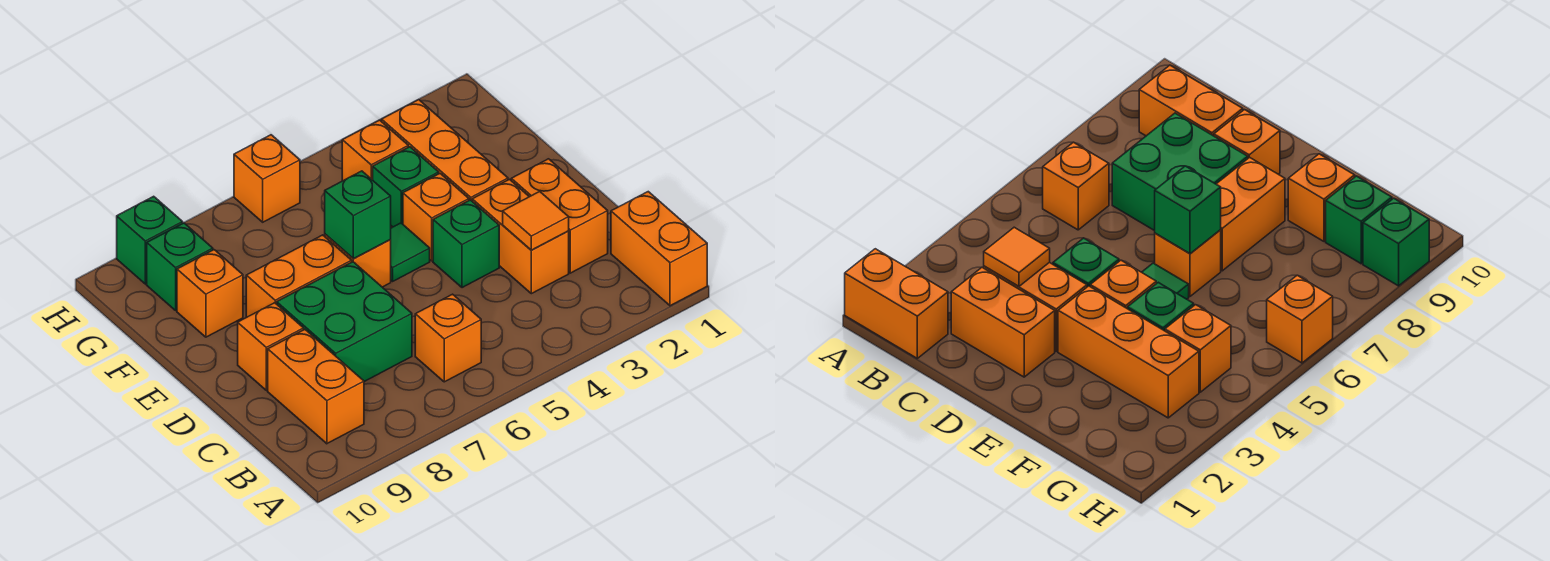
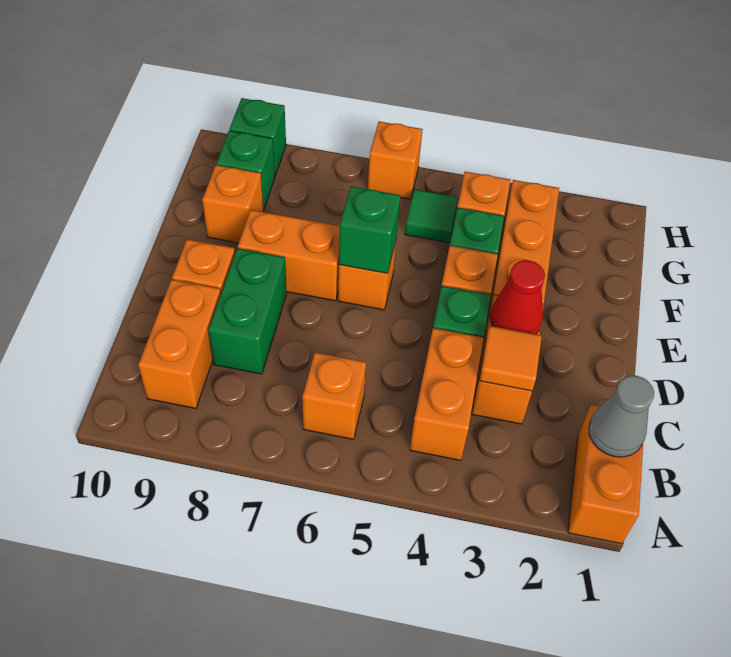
none -> grey 1x1 cone [589,376,654,457]
orange 1x2 brick [511,159,608,273] -> orange 1x2 brick moved to [410,328,484,460]
green 2x2 brick [277,262,412,382] -> green 1x2 brick [208,248,287,374]
none -> red 1x1 cone [490,260,545,334]
green 1x1 tile [390,223,430,281] -> green 1x1 tile moved to [405,189,458,243]

